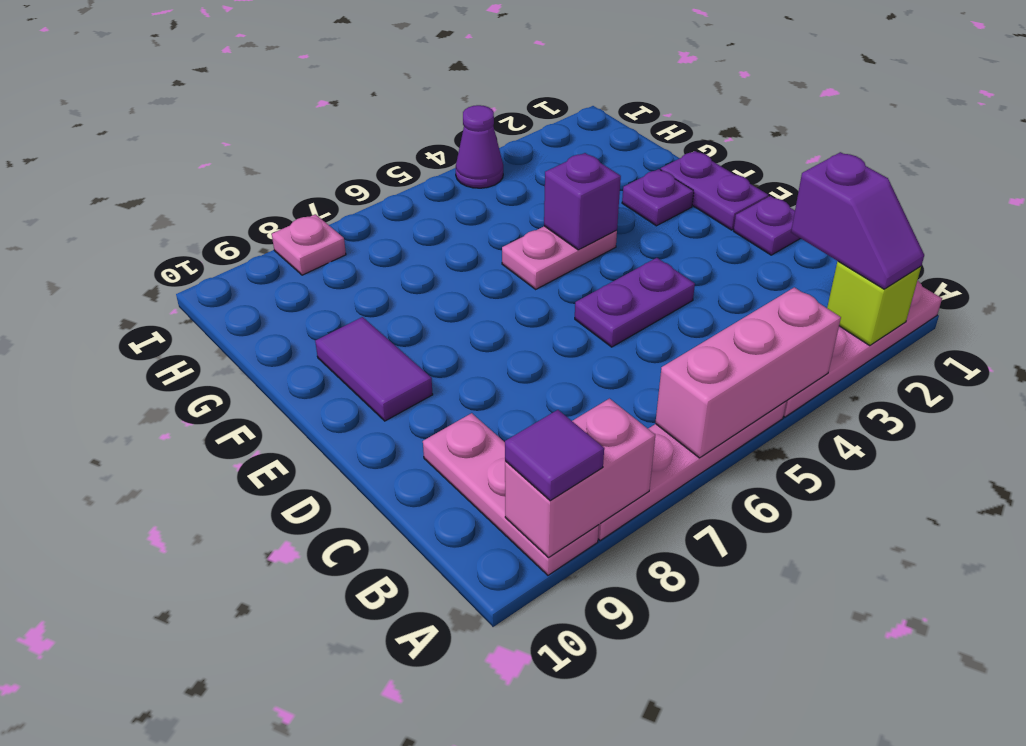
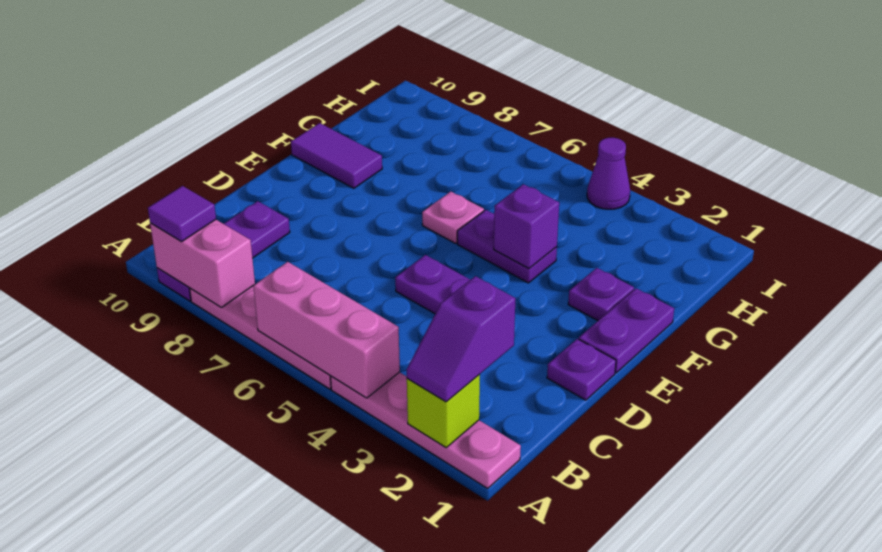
pink 1x3 plate [423,413,599,575] -> purple 1x3 plate [157,201,290,301]
purple 1x2 tile [315,317,433,421] -> purple 1x2 tile turned to [291,123,382,188]
pink 1x2 plate [502,226,617,289] -> purple 1x2 plate [457,210,557,283]
pink 1x1 plate [272,214,346,275] -> pink 1x1 plate moved to [422,191,484,243]

